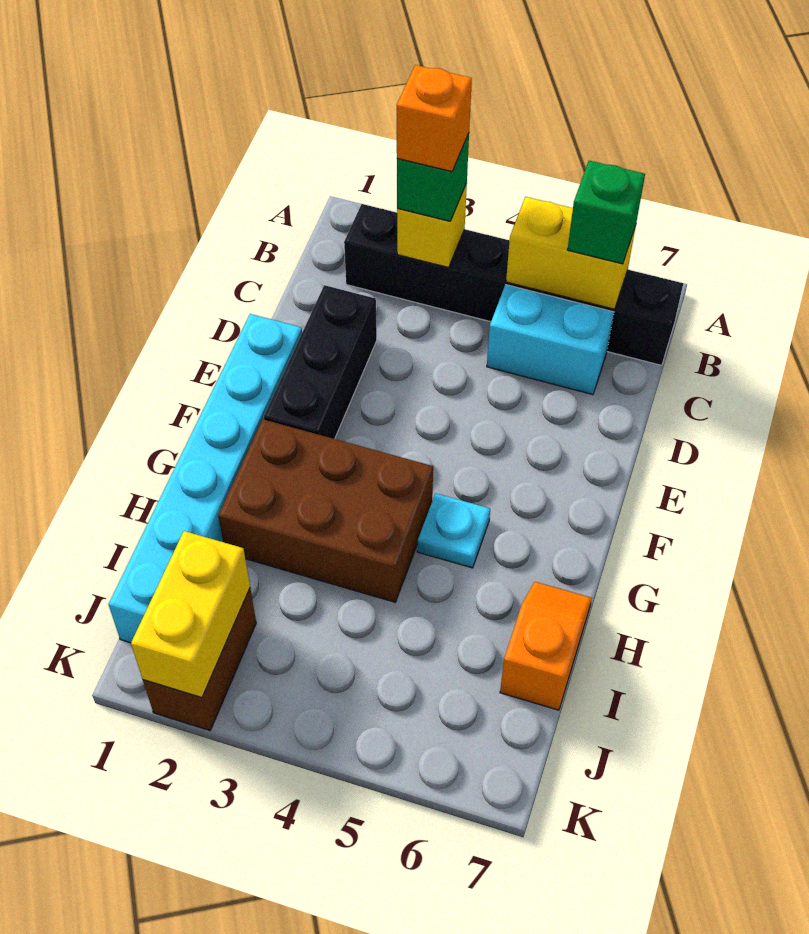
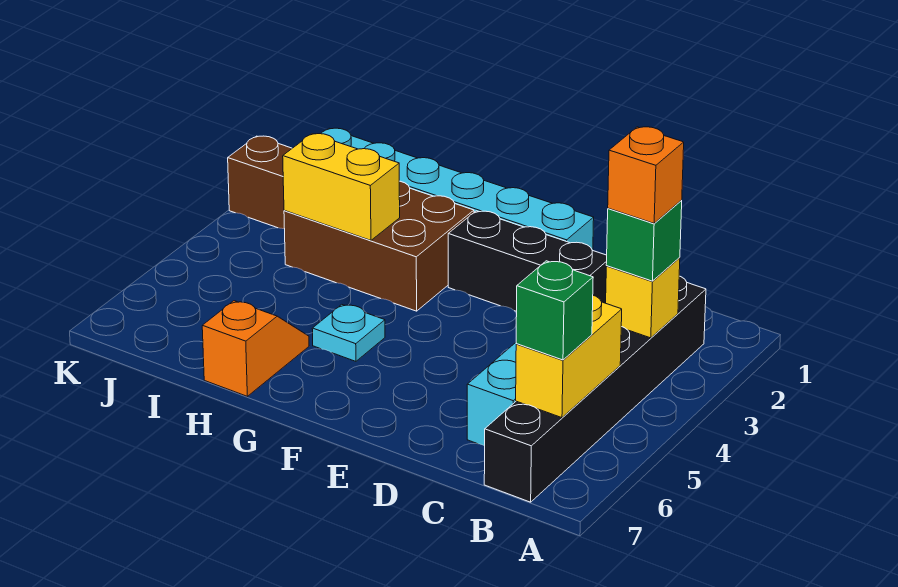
brown 2x3 brick [218,419,433,602] -> brown 2x3 brick turned to [284,181,474,311]
orange 1x2 slope [500,582,592,710] -> orange 1x2 slope turned to [202,301,309,396]
yellow 1x2 brick [131,531,250,698] -> yellow 1x2 brick moved to [283,134,400,240]

